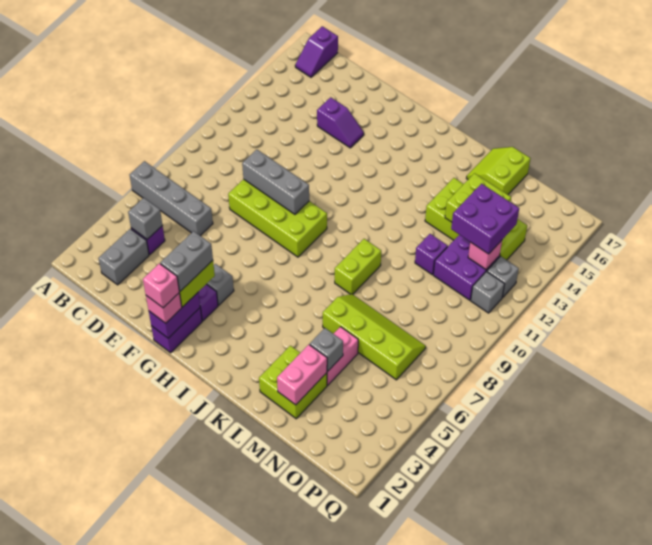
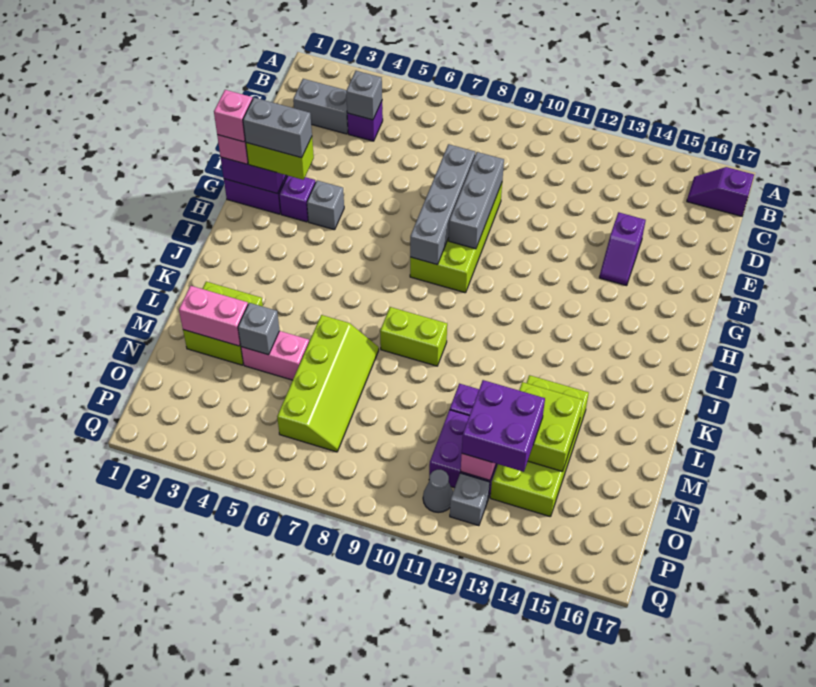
grey 1x4 brick [130,161,213,236] -> grey 1x4 brick moved to [410,144,475,265]
lime 2x2 slope [466,147,530,195] -> none
grey 1x1 brick [471,272,505,313] -> grey 1x1 cone [423,470,453,513]

